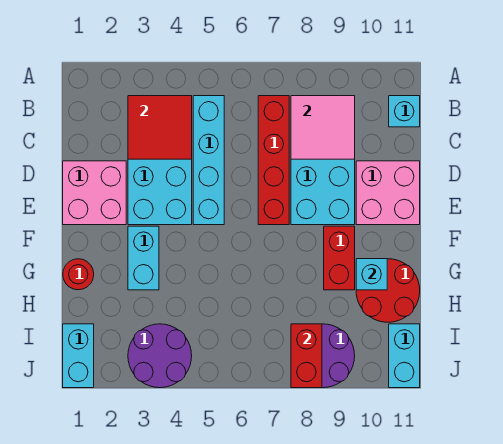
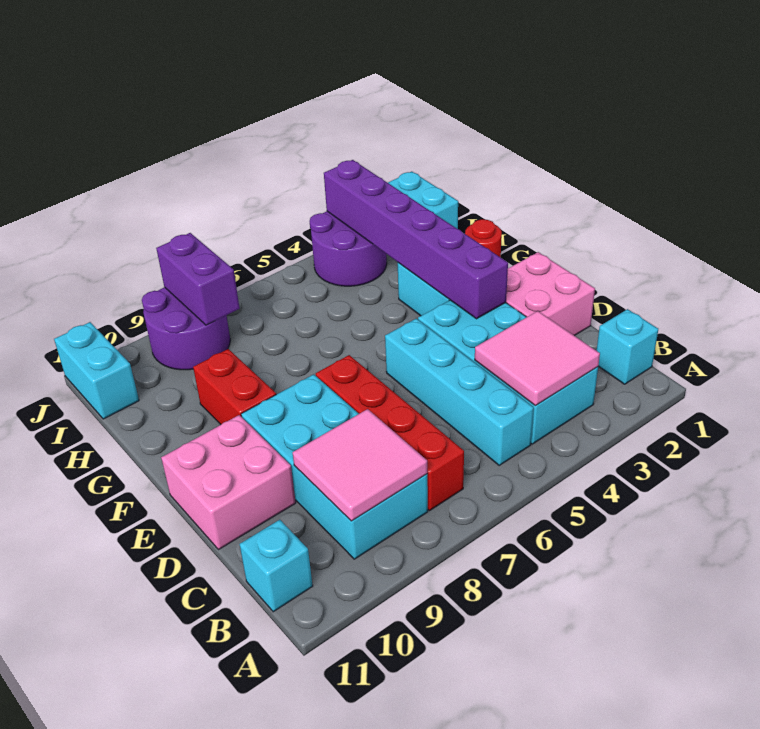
red 2x2 tile [128,96,192,159] -> pink 2x2 tile [475,311,600,406]
none -> purple 1x6 brick [324,160,508,319]
red 2x2 round brick [356,259,420,322] -> none
cyan 1x1 brick [356,259,387,290] -> cyan 1x1 brick moved to [597,309,658,384]
red 1x2 brick [291,324,322,388] -> purple 1x2 brick [156,233,240,325]

